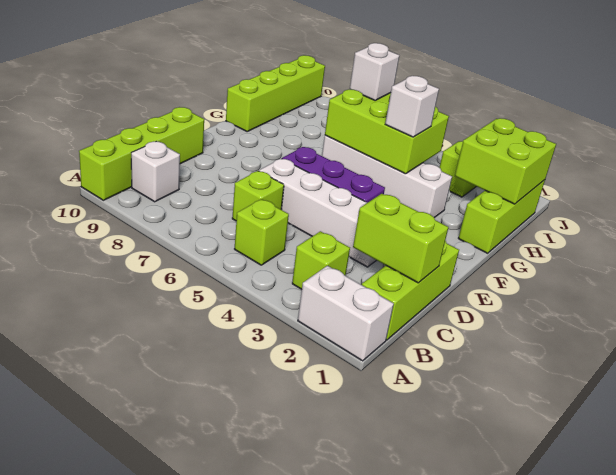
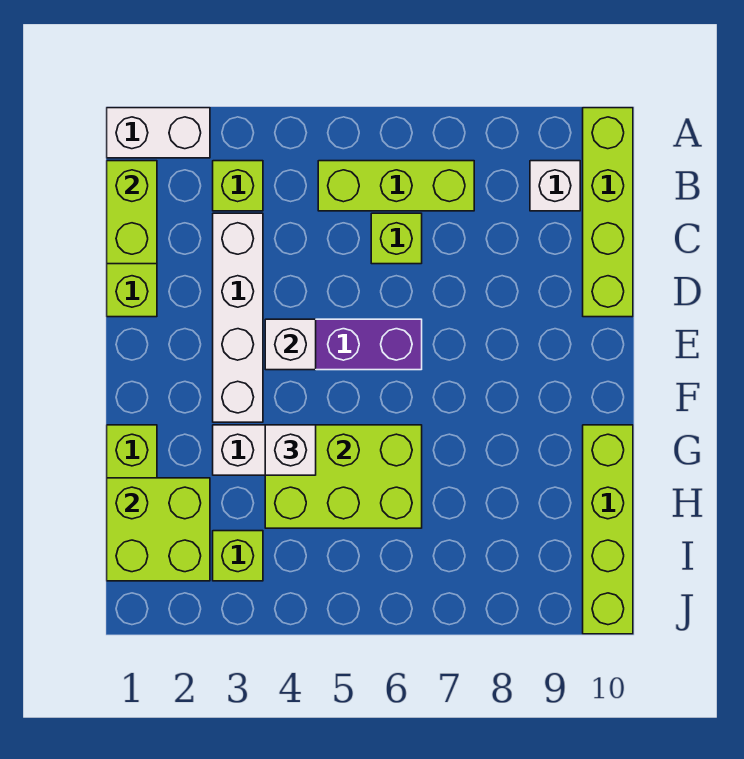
lime 1x1 brick [235,199,289,265] -> lime 1x3 brick [318,161,474,211]
lime 1x2 brick [353,194,449,283] -> lime 1x2 brick turned to [107,161,157,264]
white 1x4 brick [259,159,376,267] -> white 1x4 brick turned to [213,213,263,422]
white 1x1 brick [350,43,399,100] -> white 1x1 brick moved to [265,319,316,370]

